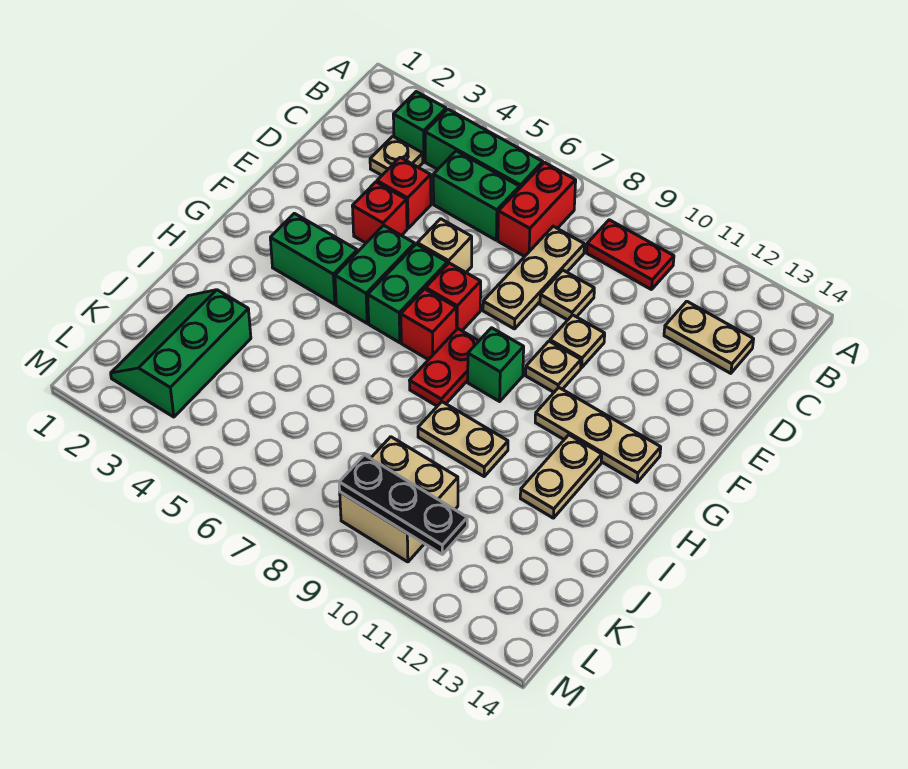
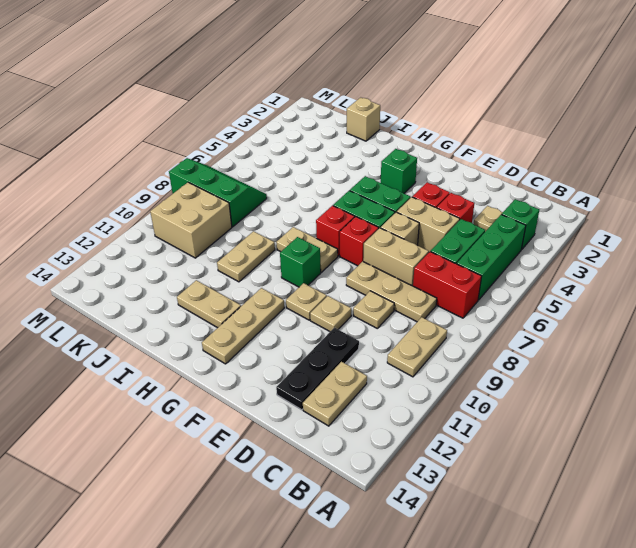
red 1x2 plate [587,220,674,290] -> tan 1x2 plate [387,317,447,377]
none -> tan 1x2 brick [397,197,460,252]
none -> tan 1x2 brick [363,228,429,286]
green 1x2 brick [270,213,357,304] -> green 1x1 brick [381,149,417,193]
red 1x2 plate [410,329,479,406] -> tan 1x2 plate [276,227,338,272]
none -> tan 1x1 brick [347,97,380,141]
green 2x3 slope [111,290,251,417] -> green 2x3 slope moved to [169,158,267,227]
black 1x3 plate [339,455,467,555] -> black 1x3 plate moved to [276,328,359,410]

